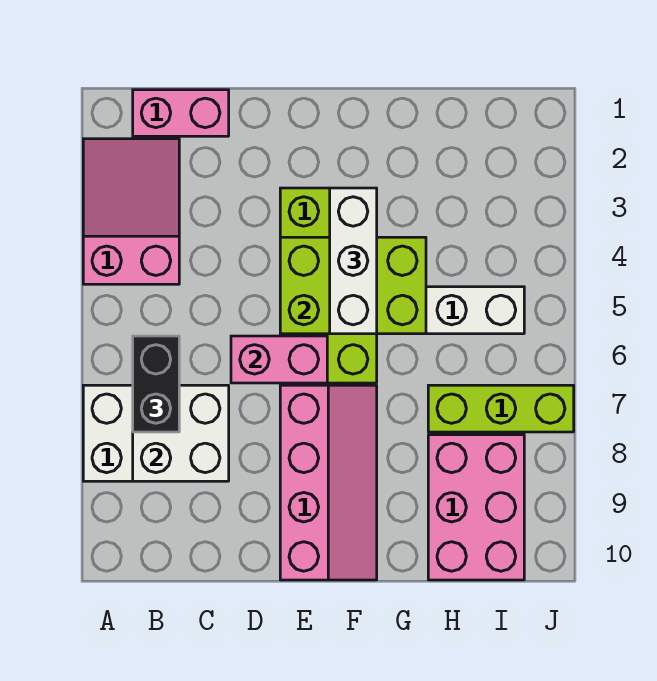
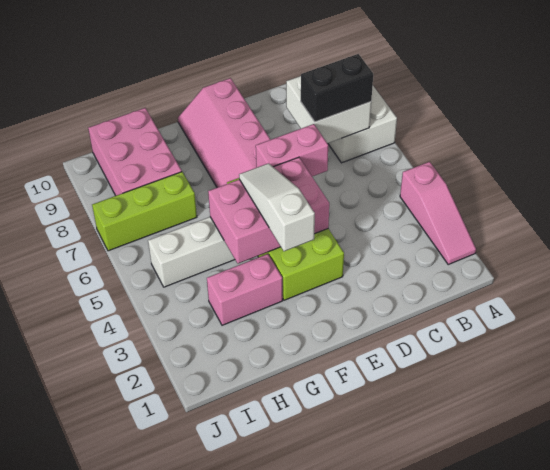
pink 2x3 slope [83,139,179,284] -> pink 1x3 slope [400,162,476,264]
pink 1x2 brick [133,90,229,136] -> pink 1x2 brick moved to [207,254,283,325]
black 1x2 brick [133,336,179,432] -> black 1x2 brick turned to [301,54,373,122]
lime 2x3 brick [280,237,426,334] -> pink 2x3 brick [208,157,329,264]
white 1x3 brick [330,188,377,334] -> white 1x3 slope [239,163,315,251]

